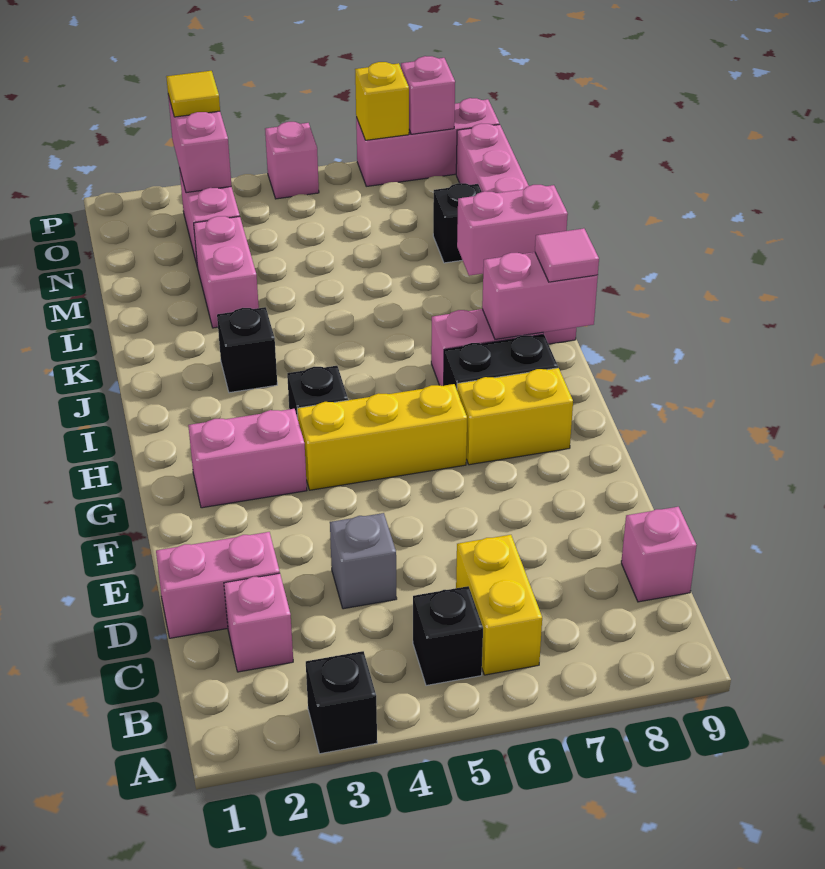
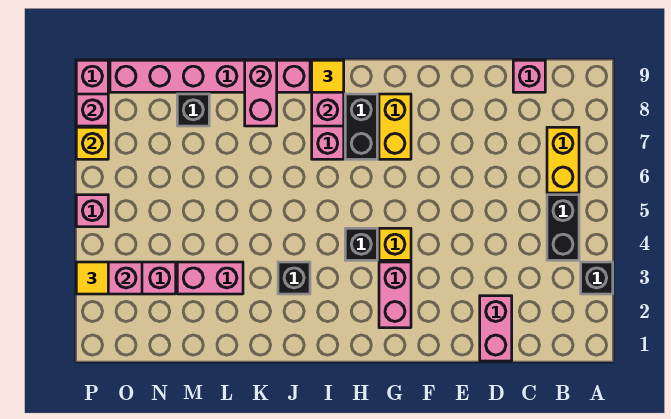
black 1x1 brick [413,586,483,686] -> black 1x2 brick [547,195,579,260]
yellow 1x2 brick [456,535,542,675] -> yellow 1x2 brick turned to [547,127,579,193]
pink 1x1 brick [224,573,293,672] -> none
grey 1x1 brick [330,513,397,609] -> none
yellow 1x3 brick [297,384,467,490] -> yellow 1x1 brick [379,228,411,260]
pink 1x1 tile [535,228,599,282] -> yellow 1x1 tile [312,60,344,92]

